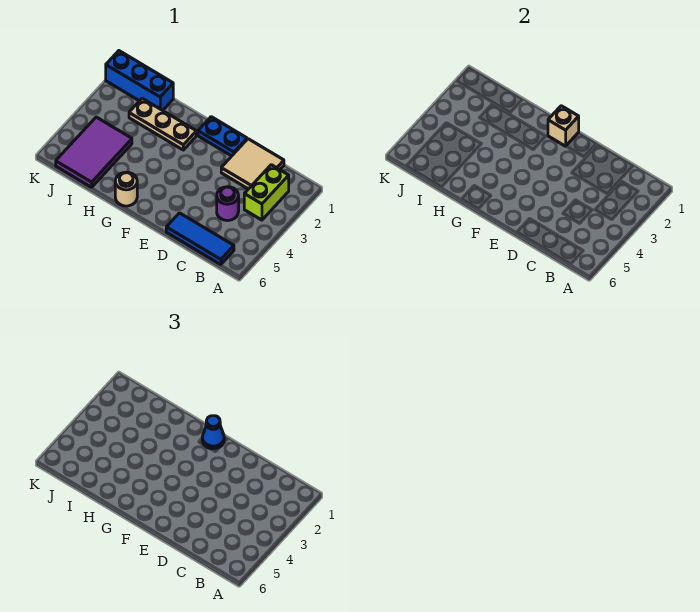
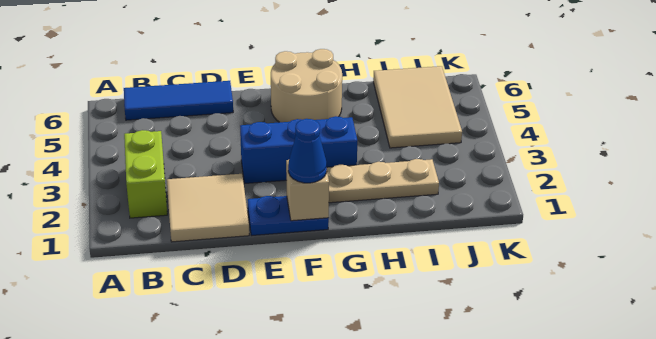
purple 1x1 round brick [217,187,239,221] -> none
tan 1x1 round brick [115,172,137,206] -> tan 2x2 round brick [271,49,342,122]
blue 1x3 brick [106,51,173,111] -> blue 1x3 brick moved to [240,116,357,183]
purple 2x3 tile [56,117,132,187] -> tan 2x3 tile [373,66,462,148]

